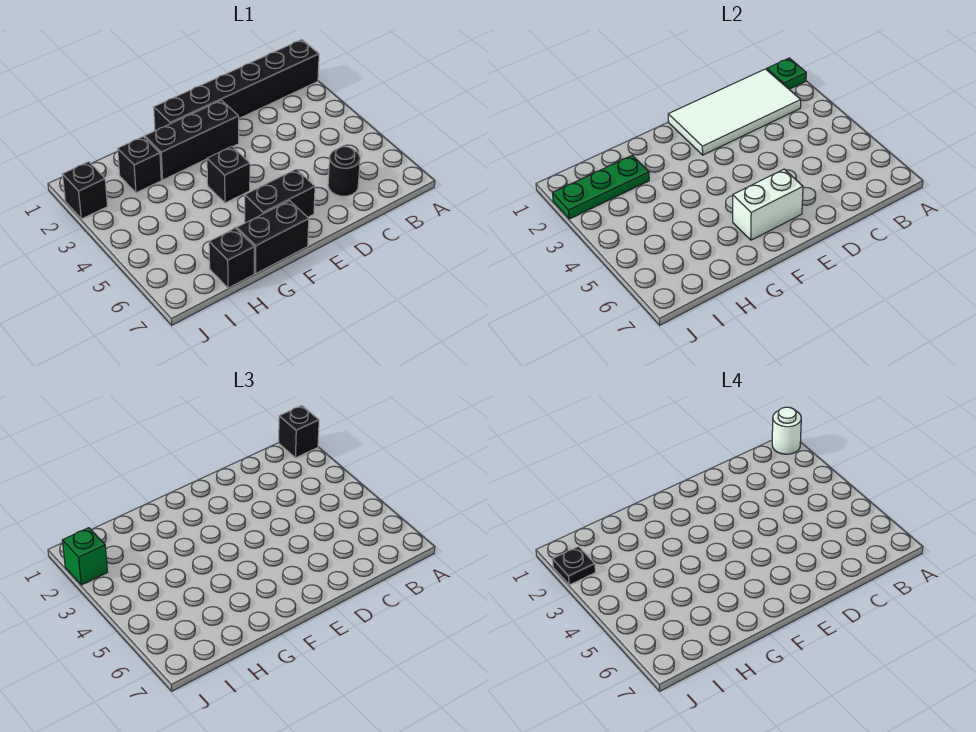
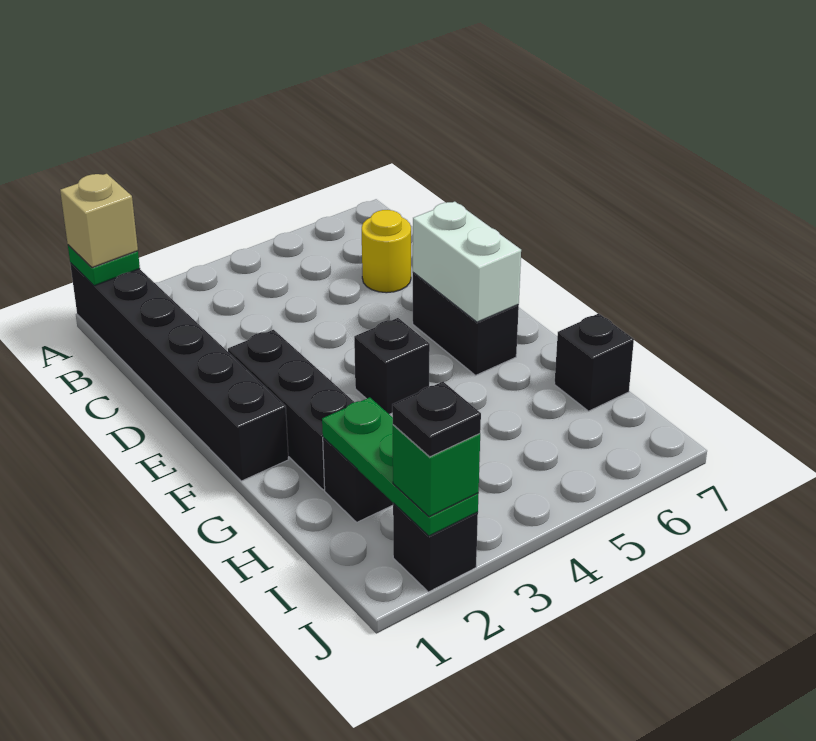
black 1x1 brick [279,406,319,458] -> tan 1x1 brick [60,174,138,268]
white 1x1 round brick [772,407,801,454] -> none
white 2x4 tile [668,69,801,155] -> none
black 1x1 round brick [328,146,360,196] -> yellow 1x1 round brick [362,210,411,293]
black 1x2 brick [237,201,309,274] -> none

